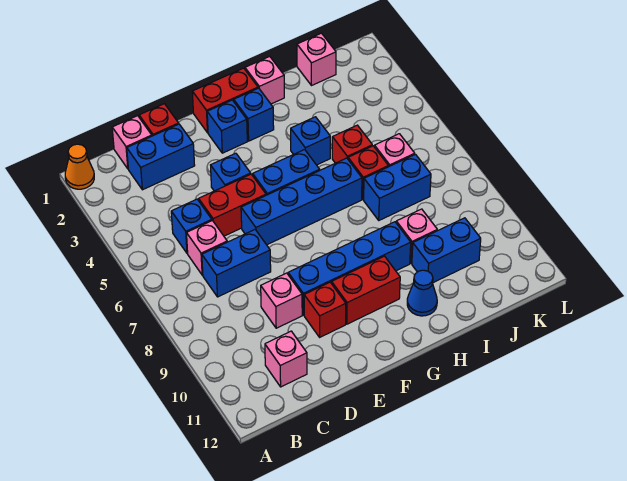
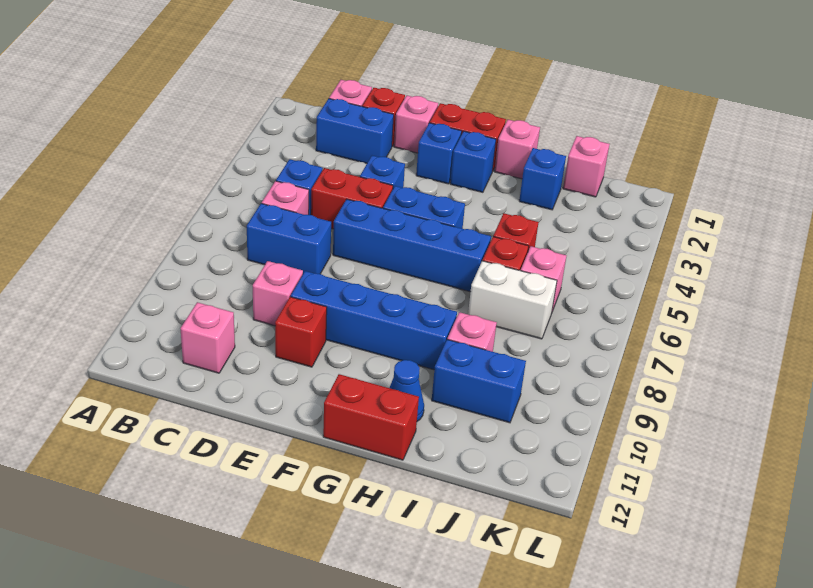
orange 1x1 cone [65,144,94,189] -> none
none -> pink 1x1 brick [394,95,438,153]
red 1x2 brick [332,256,400,324] -> red 1x2 brick moved to [323,374,419,460]
blue 1x1 brick [291,117,330,165] -> blue 1x1 brick moved to [519,148,566,210]
blue 1x2 brick [364,154,431,220] -> white 1x2 brick [468,261,557,339]

